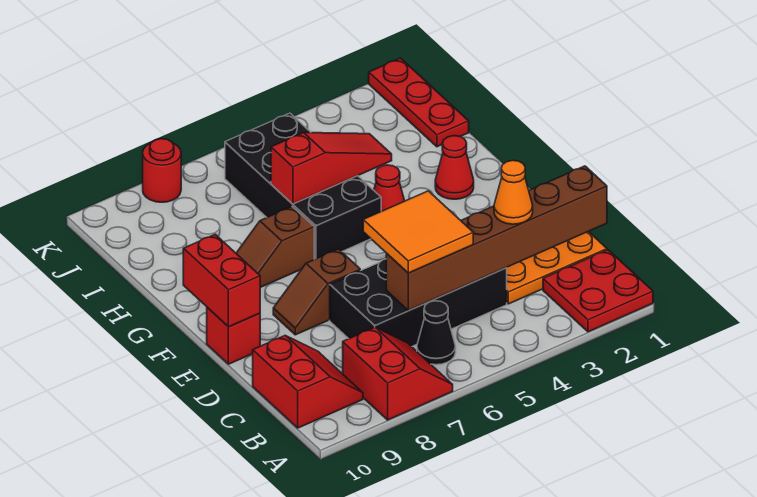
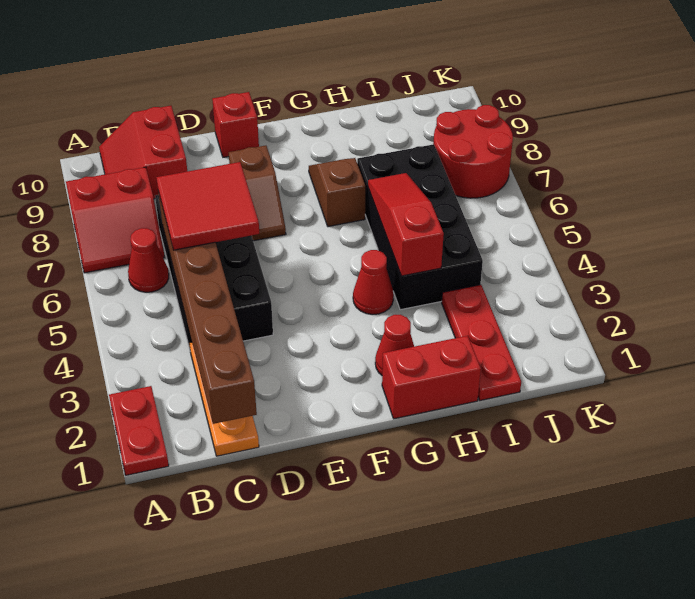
red 2x2 plate [543,250,653,332] -> red 1x2 plate [109,386,169,475]
black 1x1 cone [417,301,456,365] -> red 1x1 cone [128,228,169,292]
red 2x2 slope [253,335,363,428] -> red 2x2 slope turned to [99,106,187,199]
orange 1x1 cone [494,160,533,224] -> none
orange 2x2 tile [363,191,473,273] -> red 2x2 tile [156,162,259,250]
brown 1x2 slope [273,249,360,335] -> brown 1x2 slope turned to [229,145,286,241]
red 1x2 brick [183,234,260,327] -> red 1x2 brick moved to [382,336,481,419]
black 2x4 brick [225,113,381,259] -> black 2x4 brick turned to [357,144,483,310]
red 1x3 slope [271,133,392,204] -> red 1x3 slope turned to [368,173,444,276]
red 1x3 plate [369,58,469,147] -> red 1x3 plate turned to [442,285,521,401]
red 1x1 round brick [143,139,181,202] -> red 2x2 round brick [433,105,513,198]

